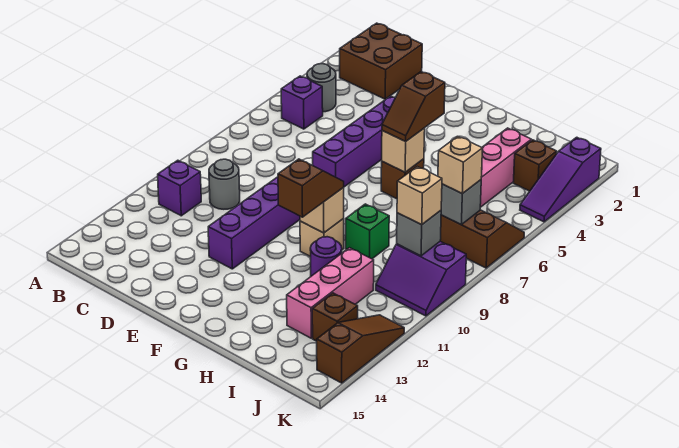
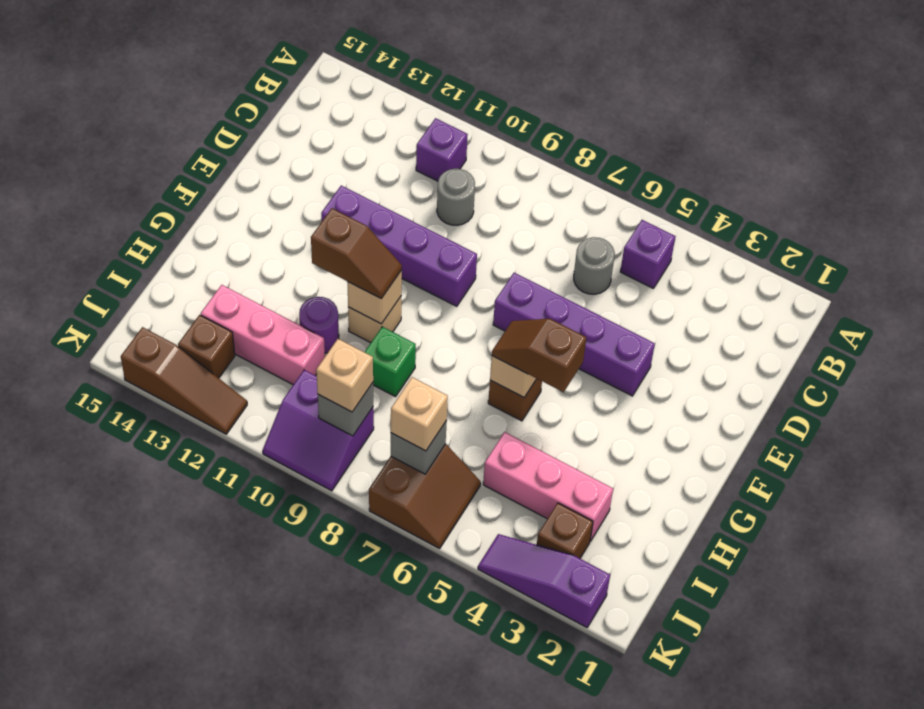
brown 2x2 brick [340,23,422,99] -> none
grey 1x1 round brick [307,64,336,112] -> grey 1x1 round brick moved to [574,237,615,294]
purple 2x2 slope [376,241,466,316] -> purple 2x2 slope turned to [263,370,374,491]

